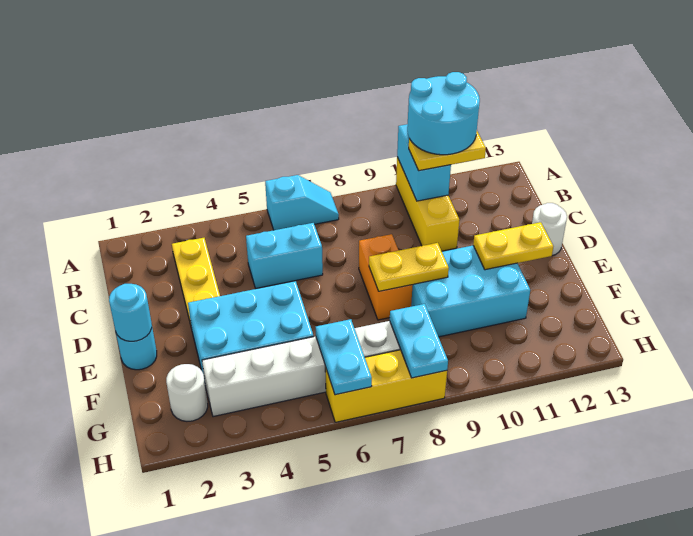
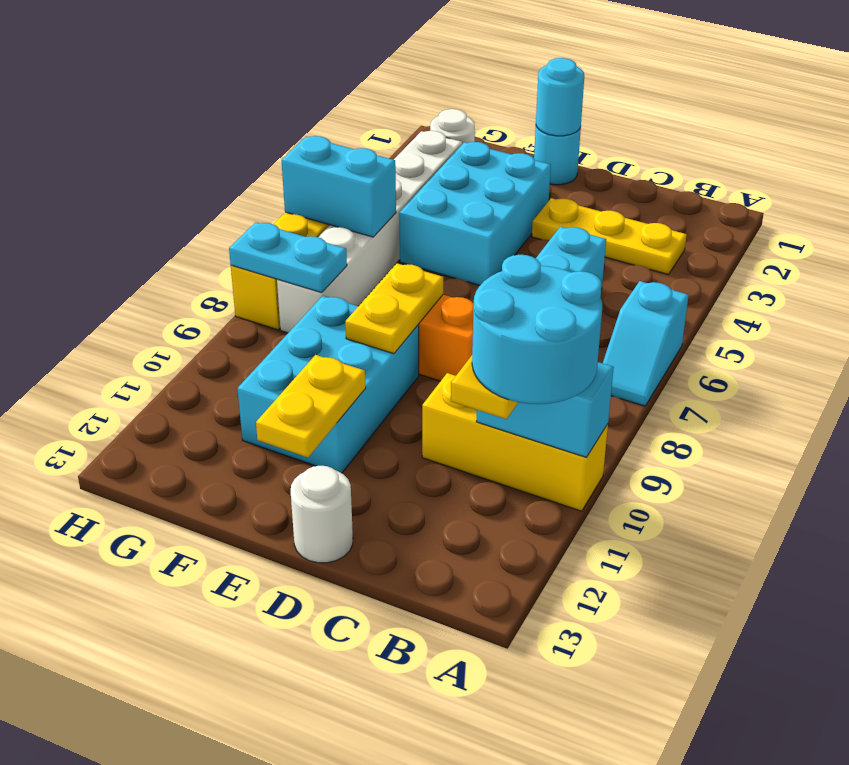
cyan 1x2 plate [316,319,372,395] -> cyan 1x2 brick [281,136,396,237]

